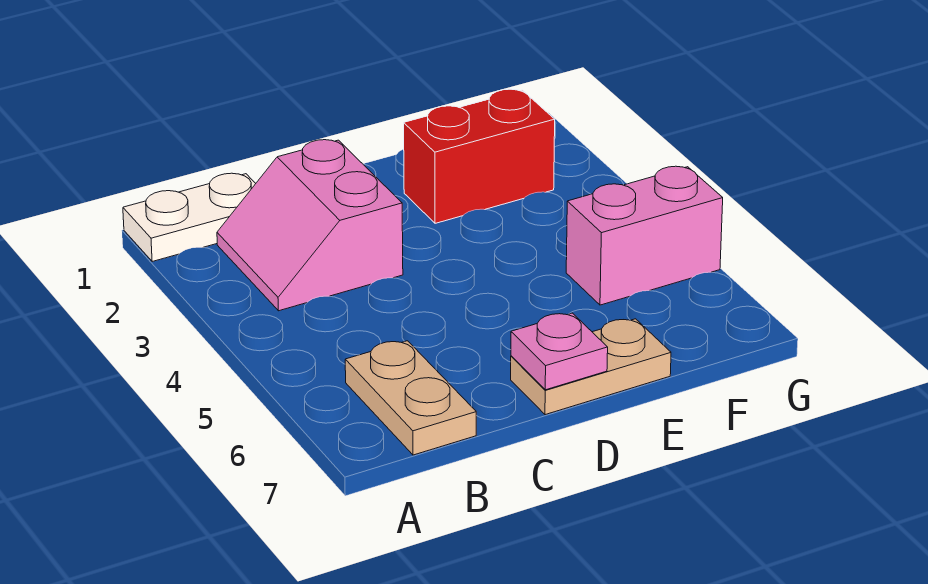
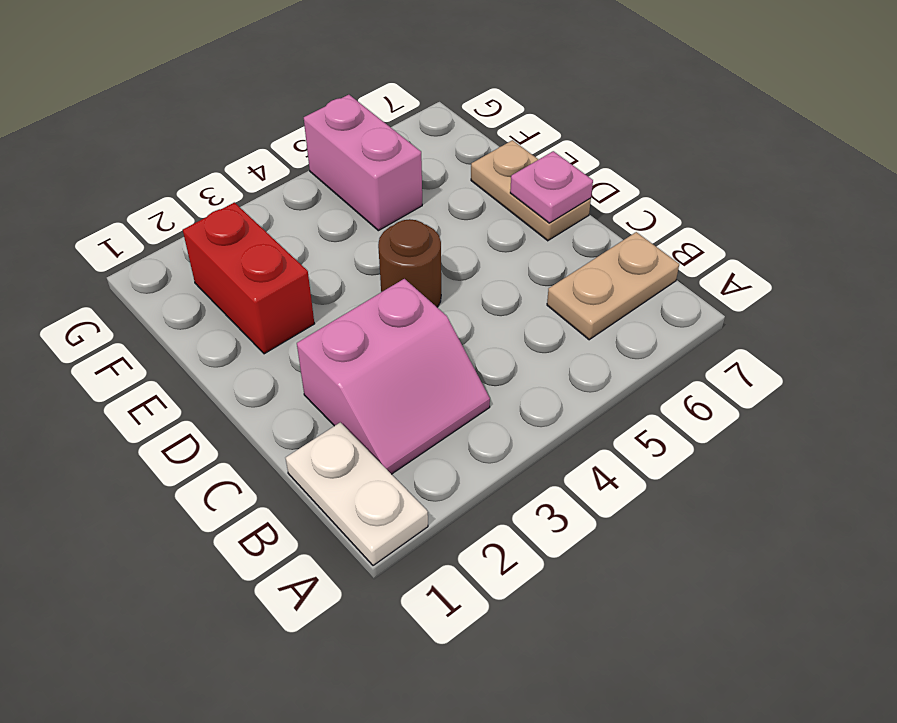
none -> brown 1x1 round brick [378,219,441,307]

